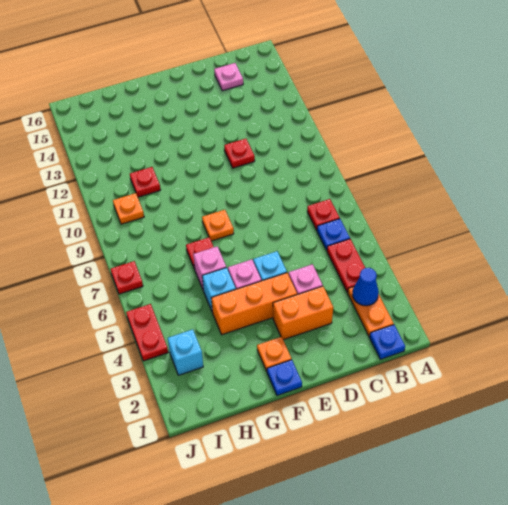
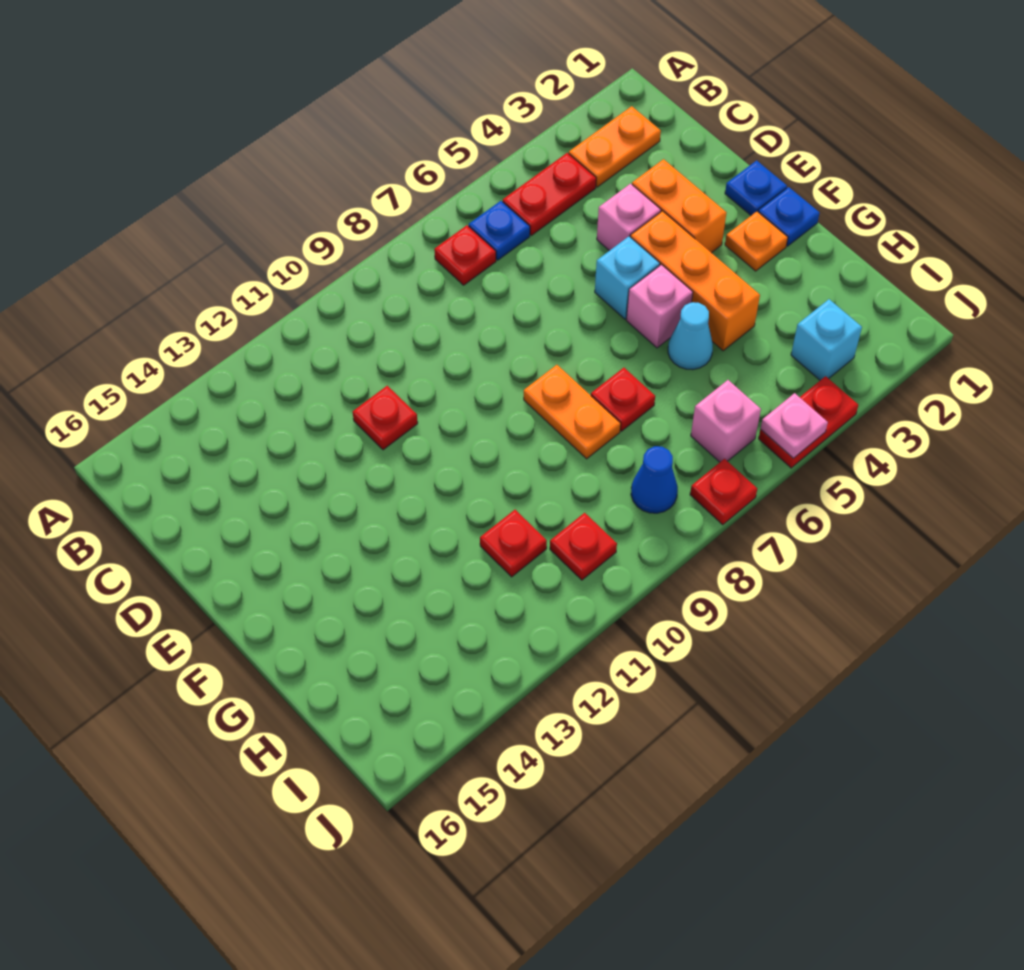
blue 1x1 plate [370,325,405,359] -> blue 1x1 plate moved to [725,161,787,215]
blue 1x1 cone [353,268,379,306] -> blue 1x1 cone moved to [631,446,678,513]
pink 1x1 plate [214,63,243,91] -> pink 1x1 plate moved to [761,393,828,458]
orange 1x1 plate [202,210,234,241] -> orange 1x2 plate [524,365,621,459]
cyan 1x1 brick [202,268,236,312] -> cyan 1x1 cone [668,302,713,370]
pink 1x1 brick [193,247,226,291] -> pink 1x1 brick moved to [691,380,761,462]
orange 1x1 plate [113,193,144,224] -> red 1x1 plate [550,513,617,580]

